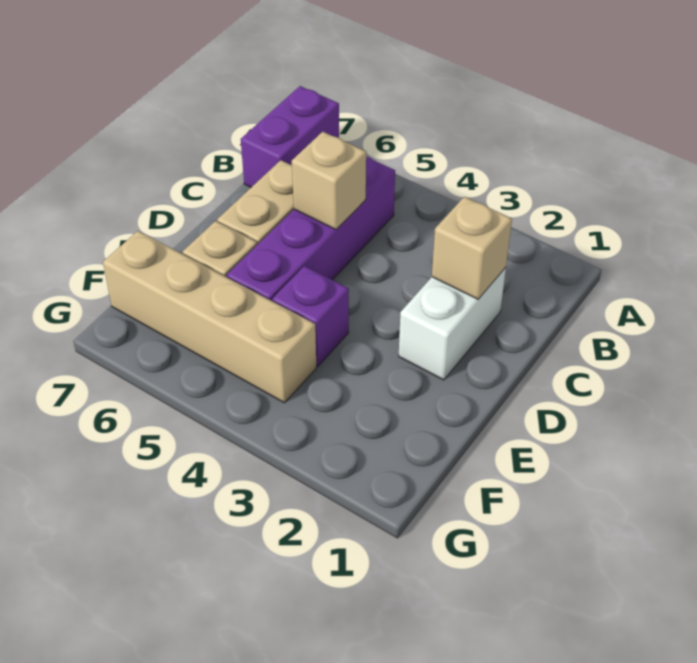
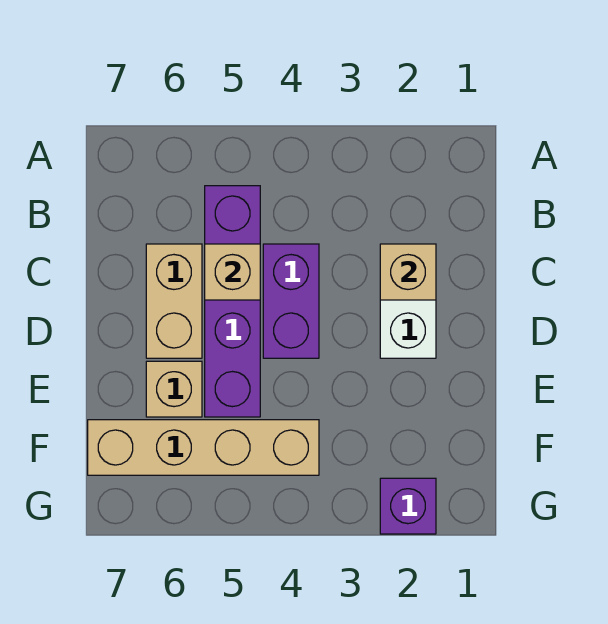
purple 1x2 brick [241,86,339,187] -> purple 1x2 brick moved to [263,244,319,358]
purple 1x1 brick [272,266,349,366] -> purple 1x1 brick moved to [380,478,436,534]

